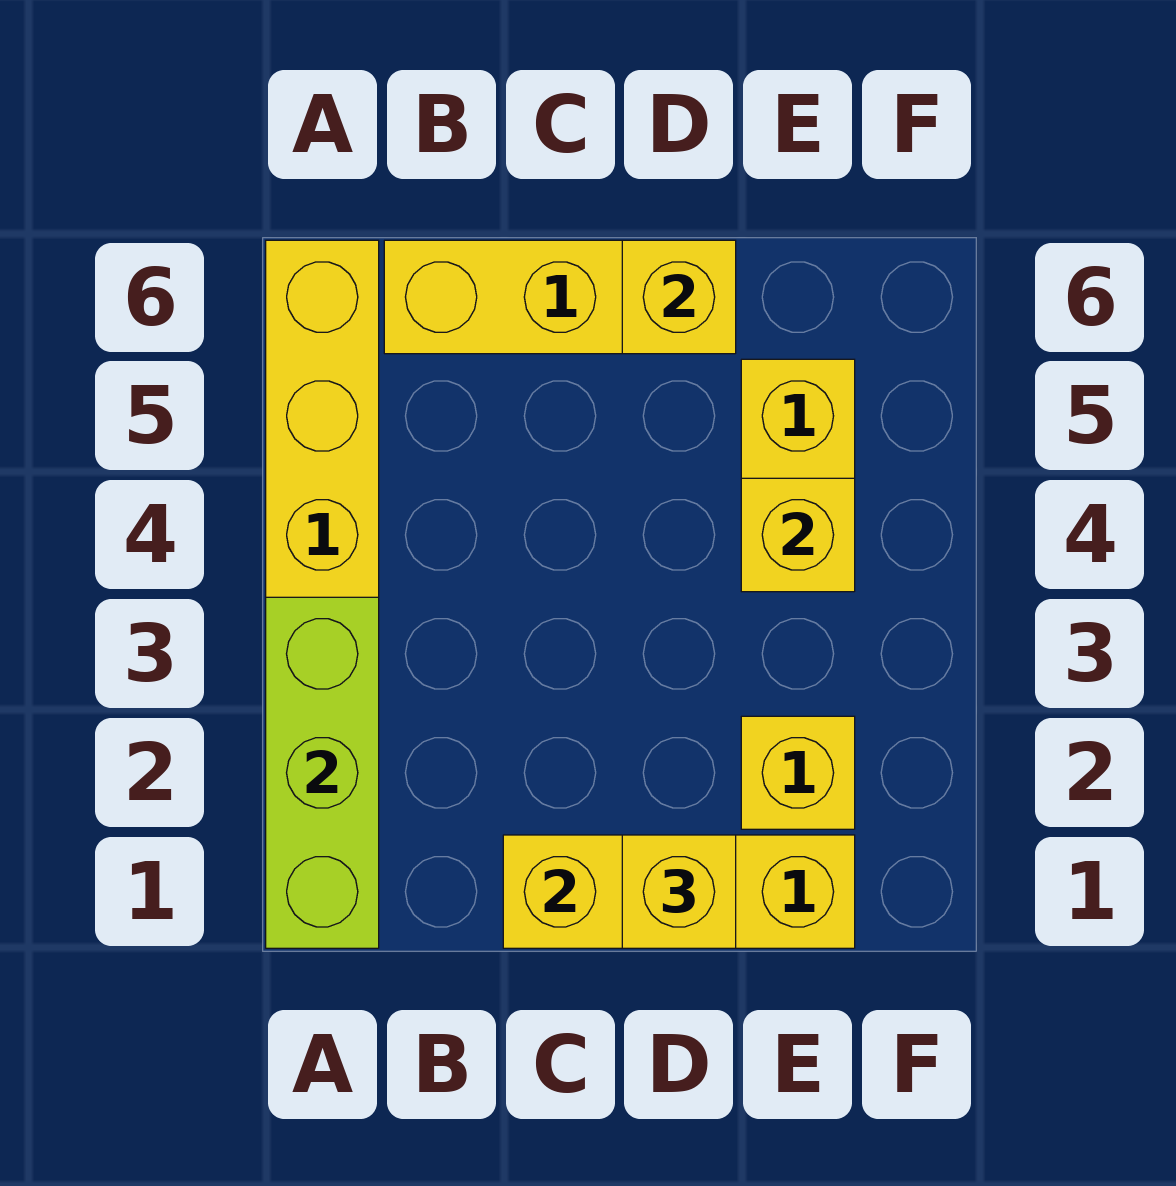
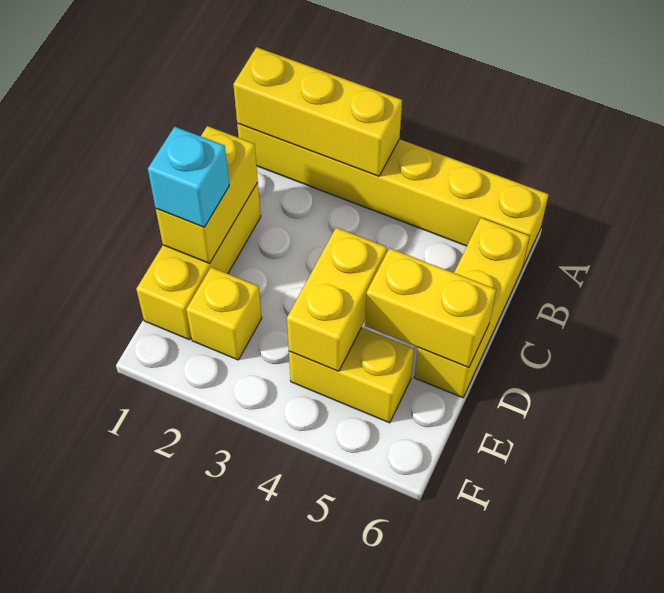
lime 1x3 brick [266,597,379,948] -> yellow 1x3 brick [233,47,402,176]
yellow 1x1 brick [622,835,736,948] -> cyan 1x1 brick [148,127,229,227]
yellow 1x1 brick [622,240,736,354] -> yellow 1x2 brick [365,248,496,368]
yellow 1x1 brick [741,478,855,592] -> yellow 1x2 brick [287,228,387,371]

